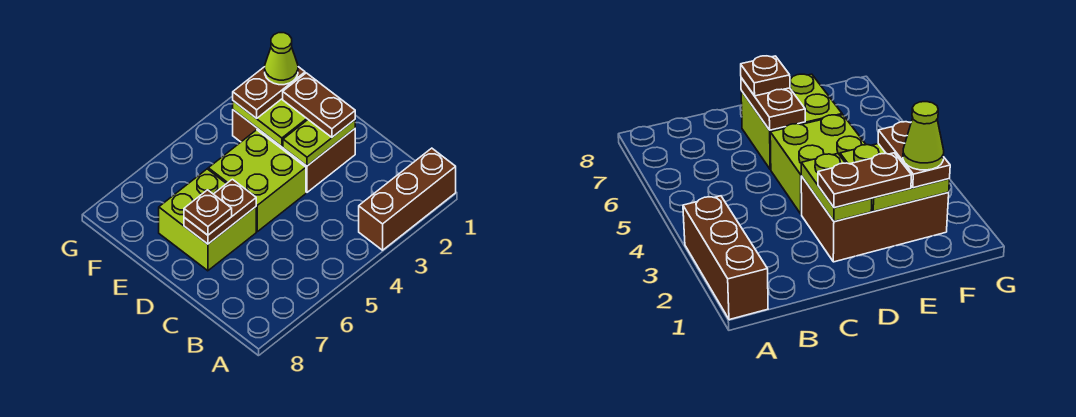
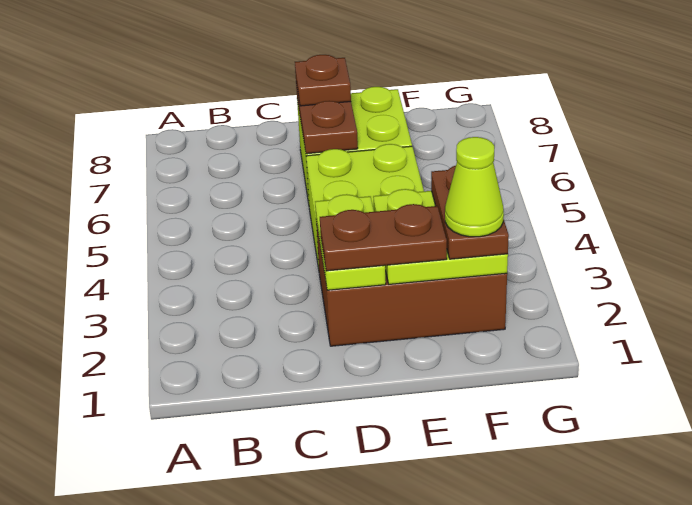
brown 1x3 brick [359,148,456,250] -> none

